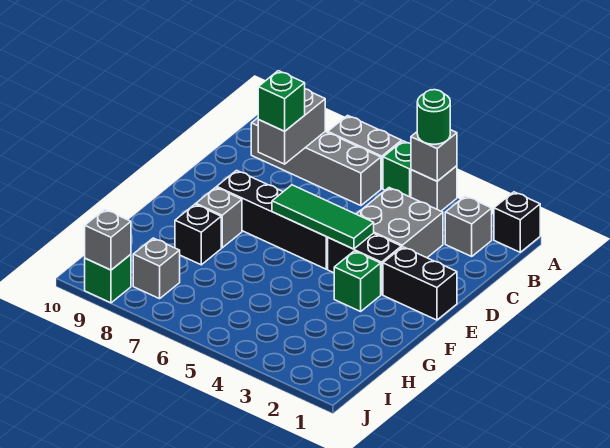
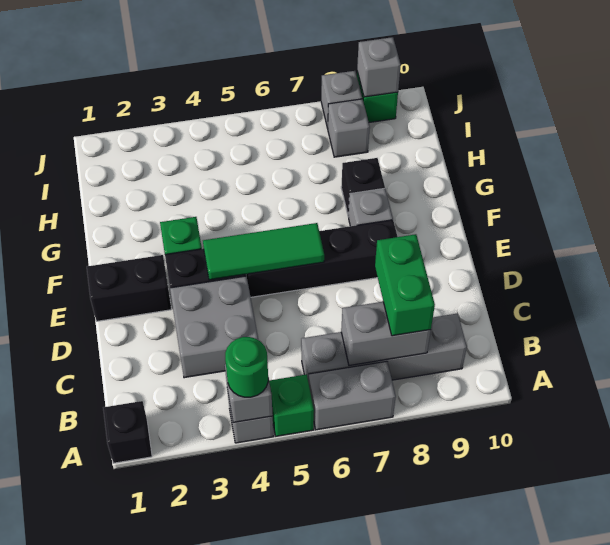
grey 1x1 brick [445,196,492,256] -> grey 1x1 brick moved to [321,71,362,128]
grey 1x2 brick [258,89,325,164] -> grey 1x2 brick turned to [341,302,431,366]
green 1x1 brick [258,71,305,131] -> green 1x2 brick [375,234,435,336]

